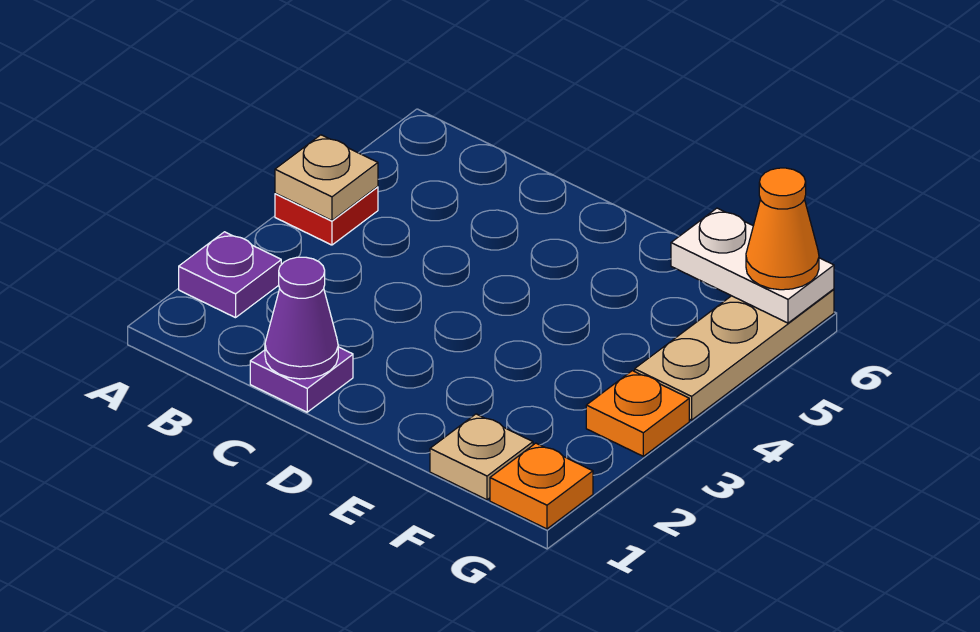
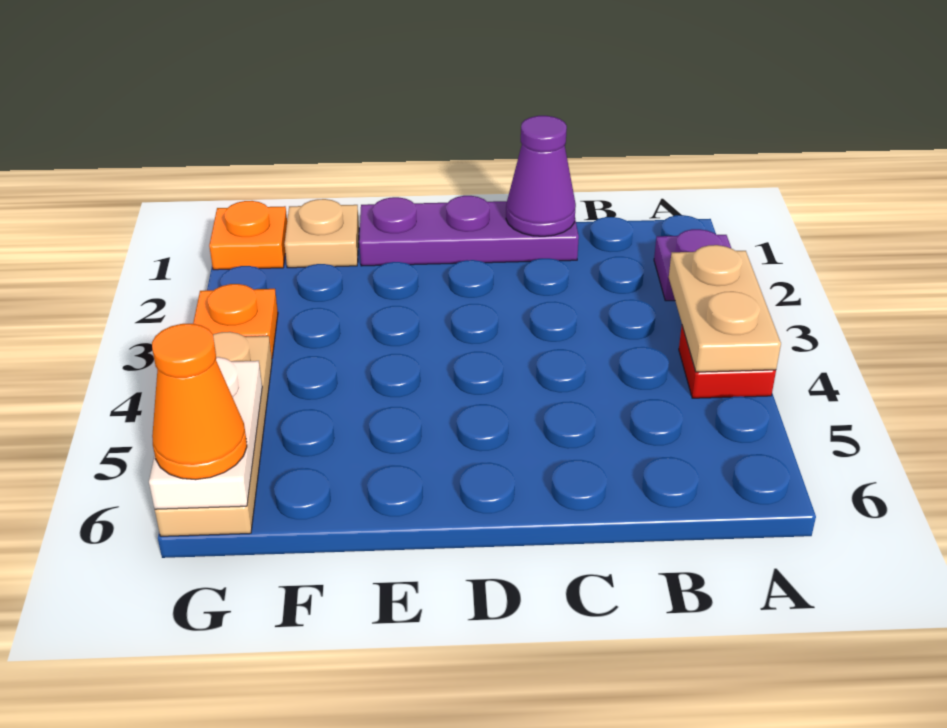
tan 1x1 plate [275,135,378,221] -> tan 1x2 plate [669,245,781,372]
purple 1x1 plate [250,347,353,412] -> purple 1x3 plate [359,196,579,266]
white 1x2 plate [671,208,834,323] -> white 1x2 plate turned to [149,357,262,509]

